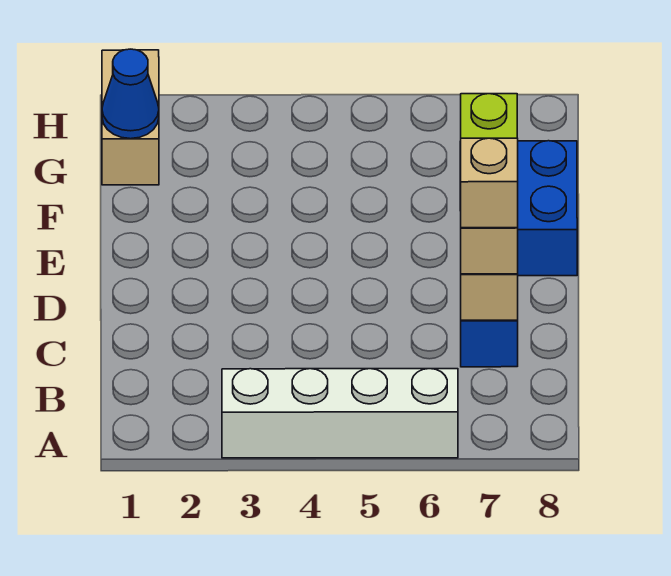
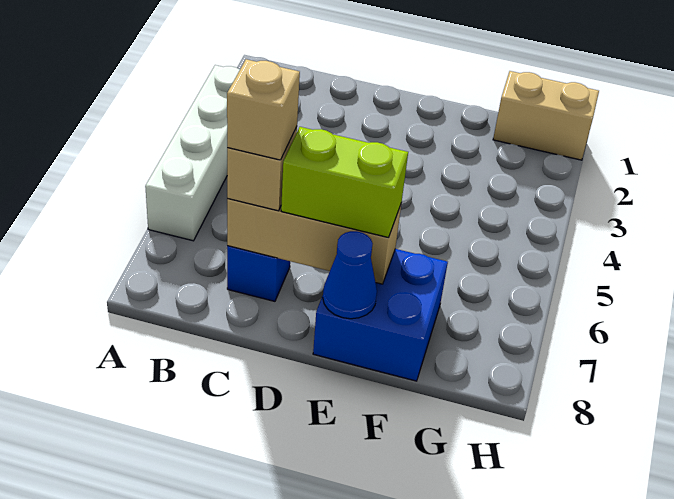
blue 1x1 cone [102,49,159,139] -> blue 1x1 cone moved to [323,231,377,319]

